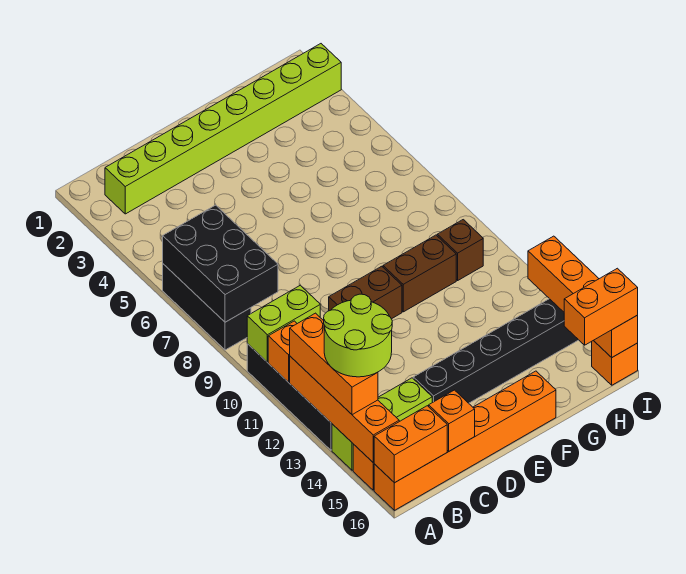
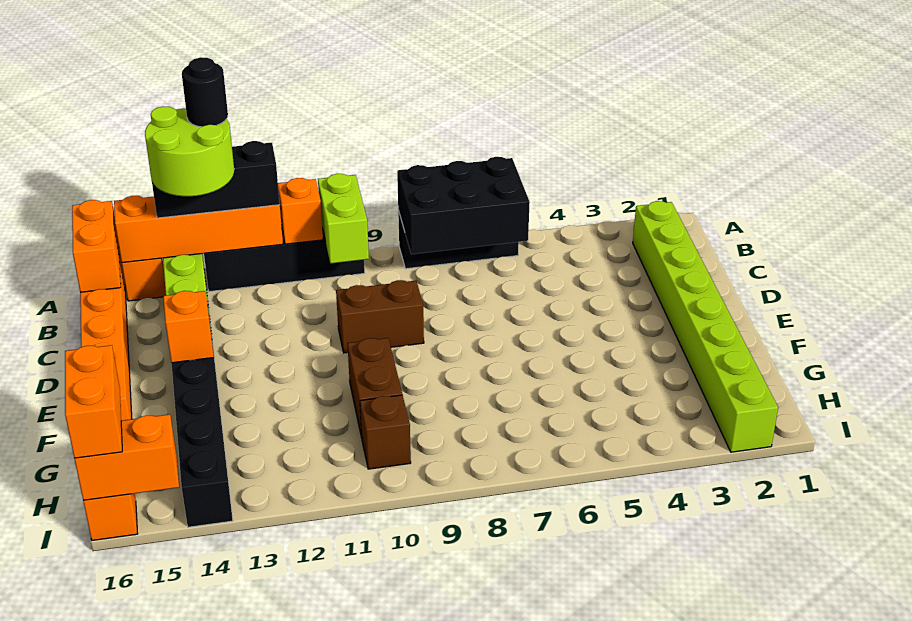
orange 1x3 brick [290,313,378,415] -> black 1x3 brick [152,141,280,218]
none -> black 1x1 round brick [182,57,228,127]
orange 1x1 brick [429,390,475,451] -> orange 1x1 brick moved to [163,291,214,363]
brown 1x2 brick [329,266,402,319] -> brown 1x2 brick turned to [336,280,424,353]
orange 1x4 brick [528,236,638,357] -> orange 1x2 brick [74,414,179,501]

